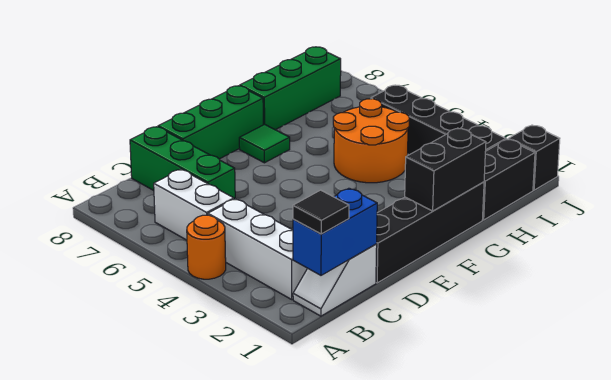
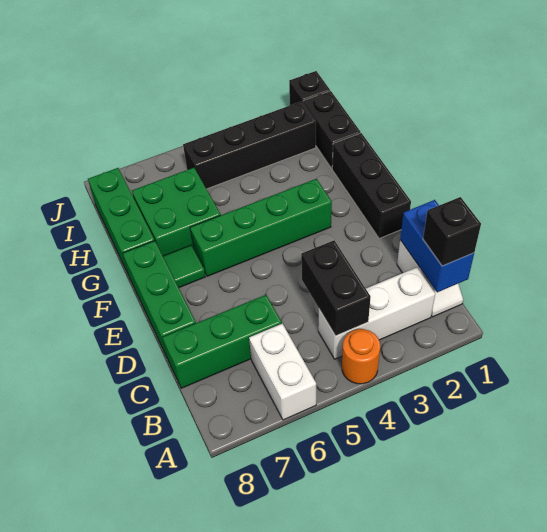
black 1x1 tile [293,190,349,234] -> black 1x1 brick [423,197,481,266]
white 1x2 brick [154,169,234,240] -> white 1x2 brick turned to [249,324,316,420]
black 1x4 brick [376,182,484,283] -> black 1x3 brick [332,133,411,239]
black 1x2 brick [405,128,486,211] -> black 1x2 brick moved to [301,240,371,336]
none -> green 1x4 brick [190,179,332,276]
orange 2x2 round brick [333,99,409,183] -> none
none -> green 2x2 brick [132,168,221,256]

